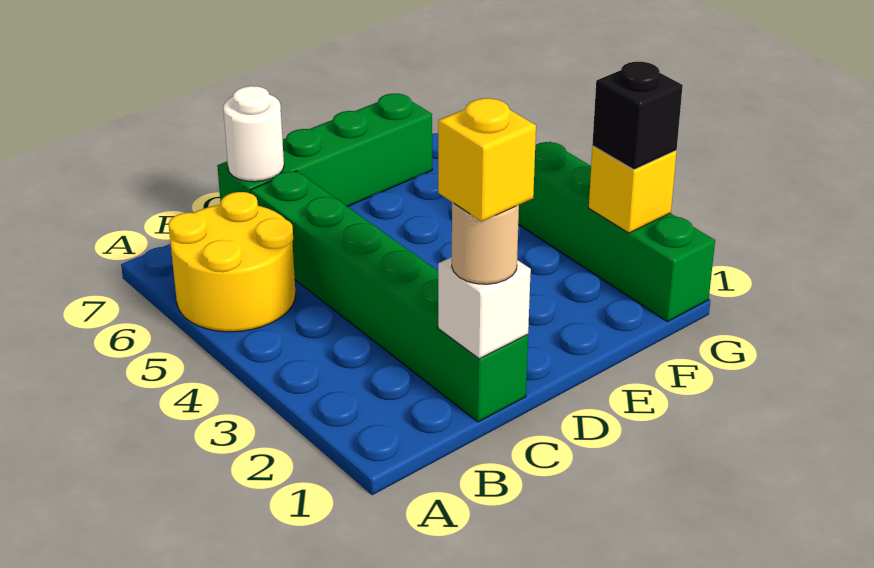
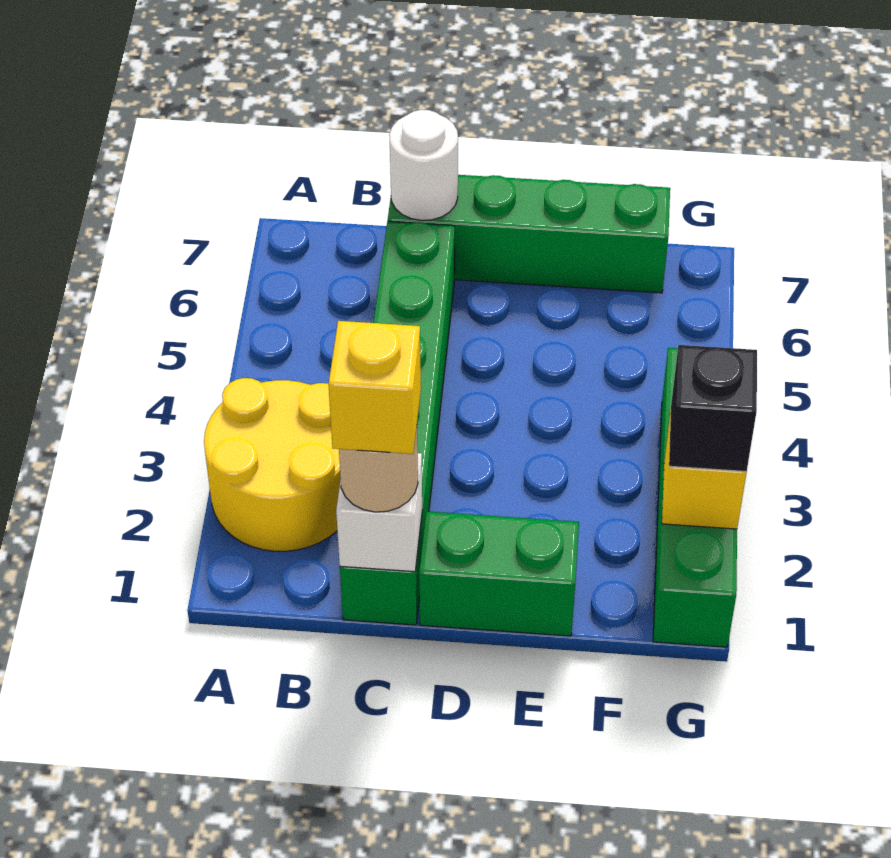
yellow 2x2 round brick [169,192,296,332] -> yellow 2x2 round brick moved to [204,378,341,551]
none -> green 1x2 brick [419,511,579,636]

